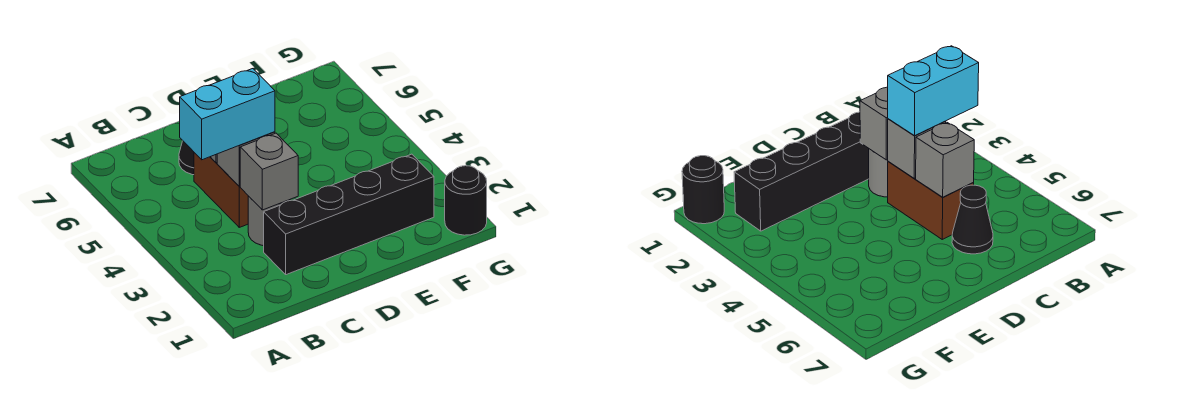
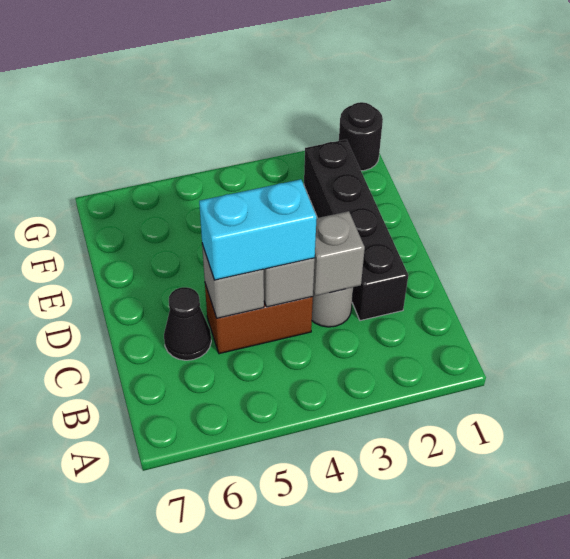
cyan 1x2 brick [180,69,275,160] -> cyan 1x2 brick turned to [199,179,317,280]

